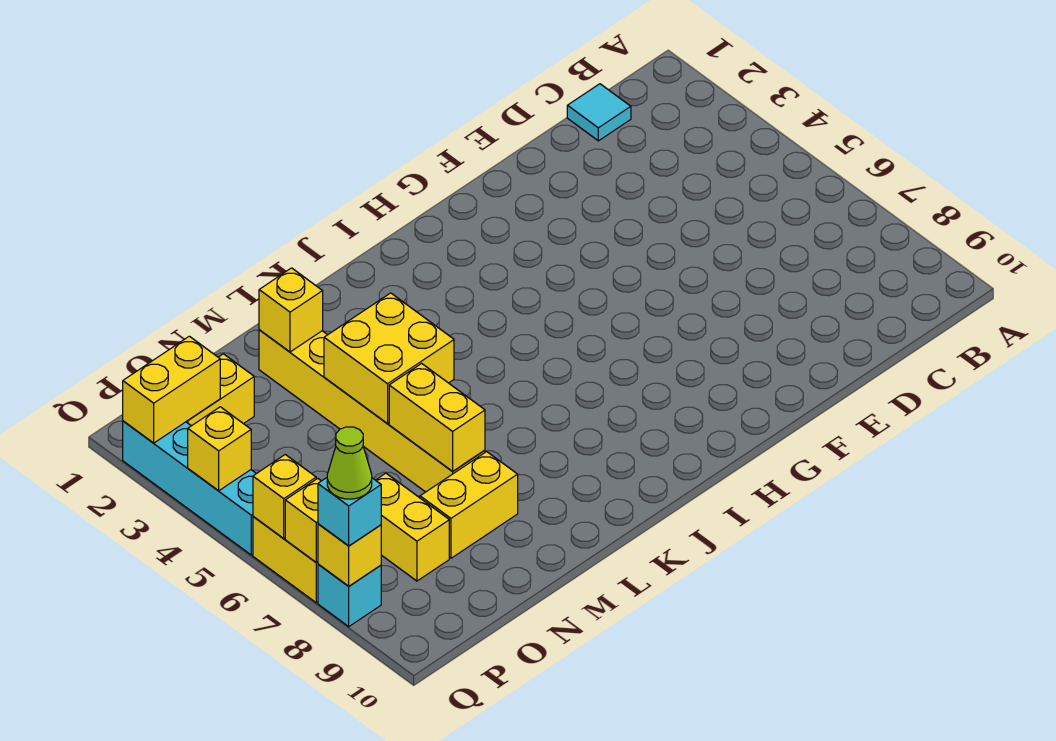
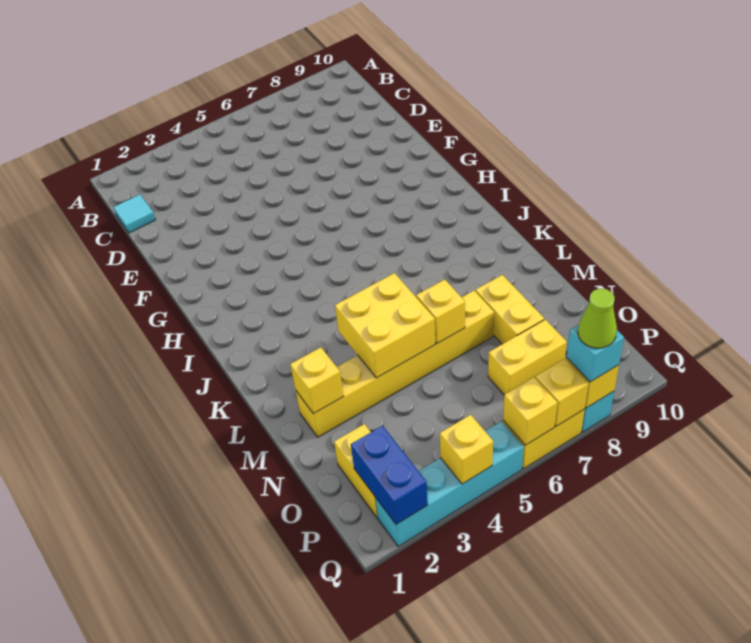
yellow 1x2 brick [389,363,485,471] -> yellow 1x1 brick [416,279,465,343]
yellow 1x2 brick [123,336,220,443] -> blue 1x2 brick [351,426,428,524]

